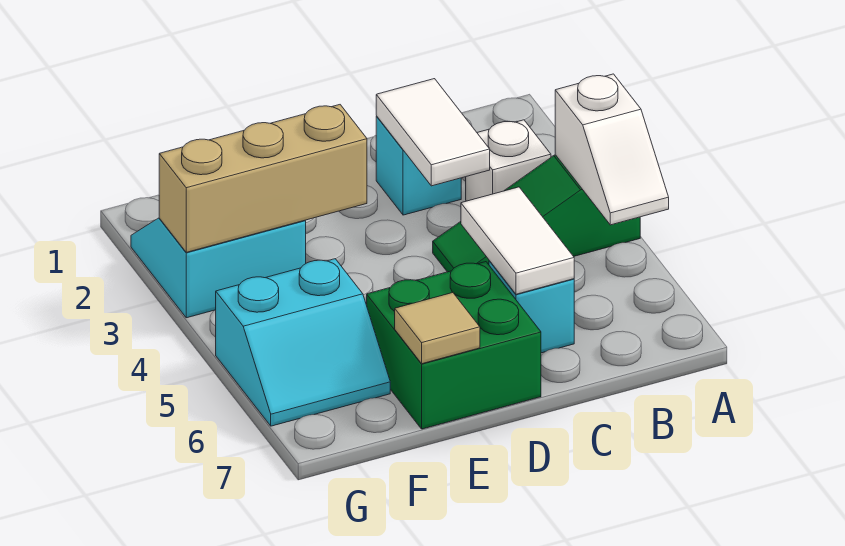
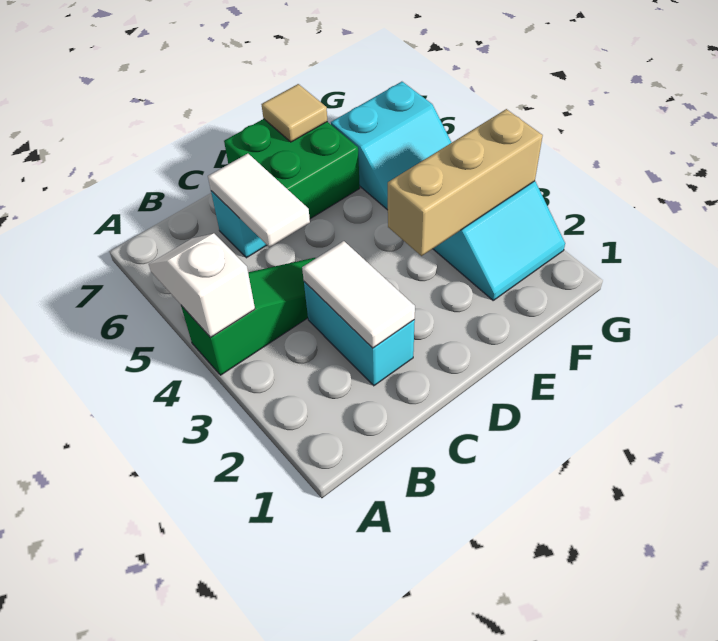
white 1x1 brick [466,120,551,201] -> none
cyan 1x1 brick [376,116,461,215] -> cyan 1x2 brick [304,282,415,386]
cyan 2x2 slope [216,259,390,426] -> cyan 2x2 slope turned to [331,82,452,210]

